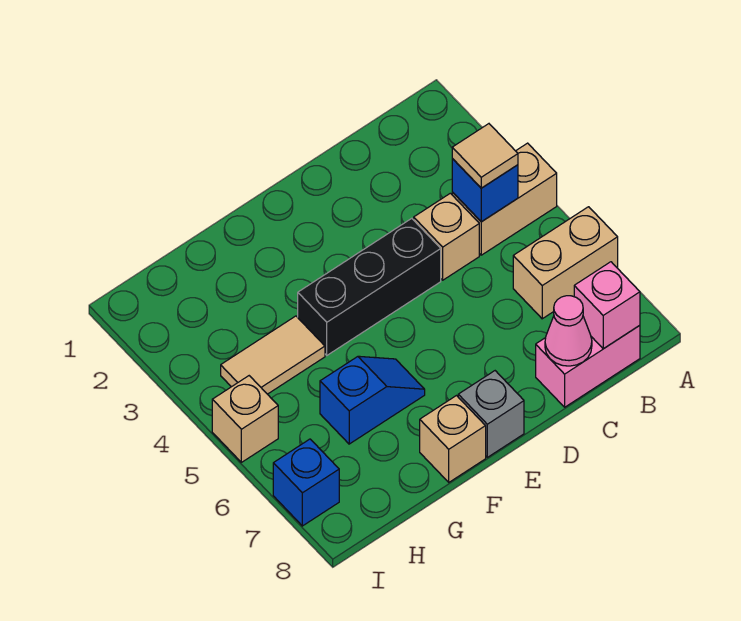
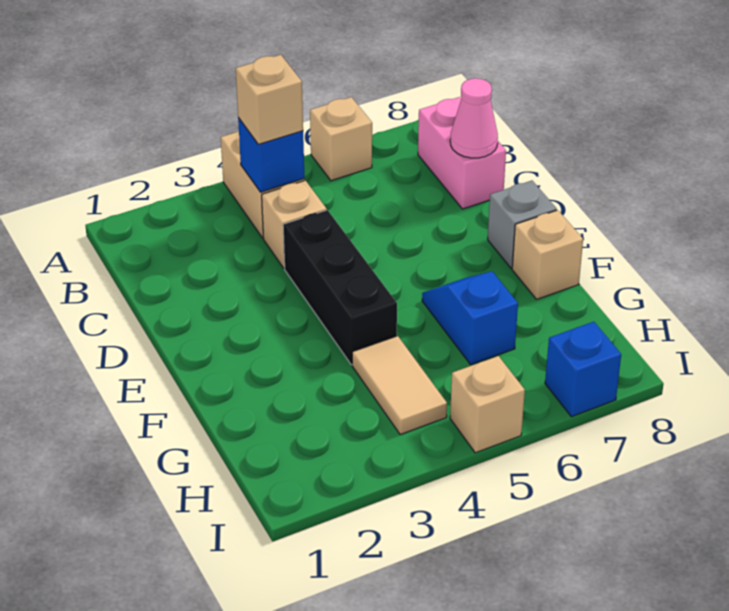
tan 1x2 brick [513,207,618,319] -> tan 1x1 brick [310,97,372,181]
tan 1x1 tile [452,124,518,188] -> tan 1x1 brick [236,55,303,144]
pink 1x1 brick [574,262,640,349] -> none

